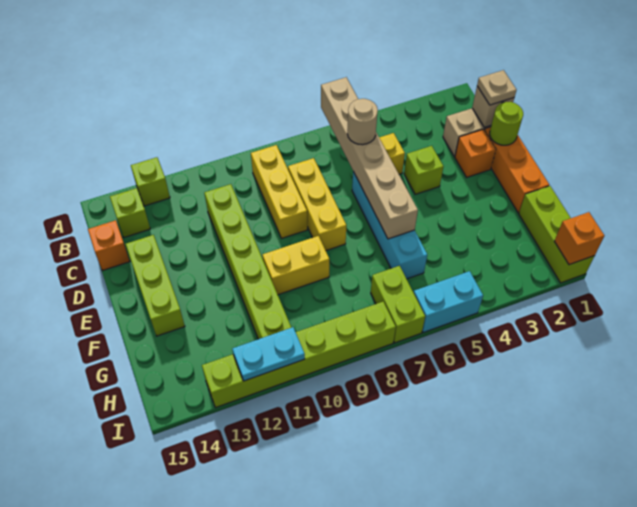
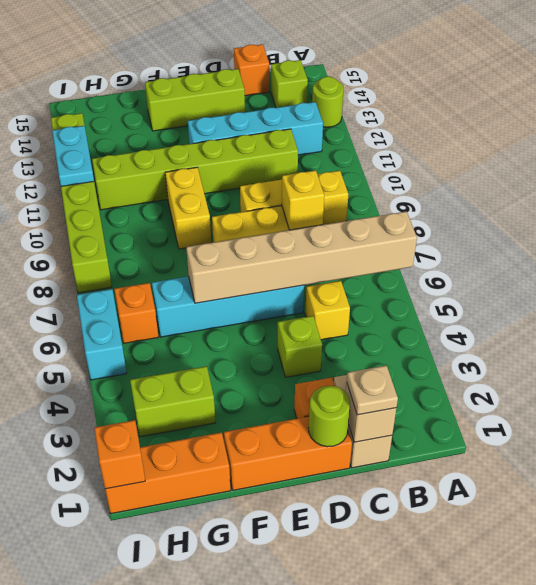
lime 1x1 brick [131,157,170,206] -> lime 1x1 round brick [312,77,344,127]
none -> cyan 1x4 brick [188,102,323,155]
tan 1x1 round brick [347,99,378,145] -> none
none -> yellow 1x1 brick [282,170,324,230]
lime 1x3 brick [519,186,594,283] -> orange 1x3 brick [105,432,231,514]
none -> orange 1x1 brick [114,283,158,343]
lime 1x2 brick [371,266,425,343] -> lime 1x2 brick moved to [130,366,216,437]

